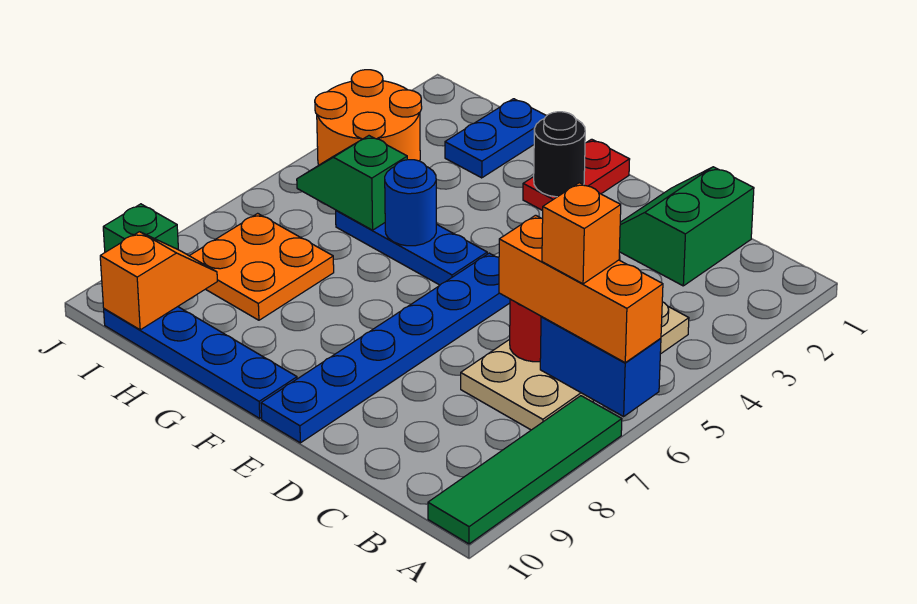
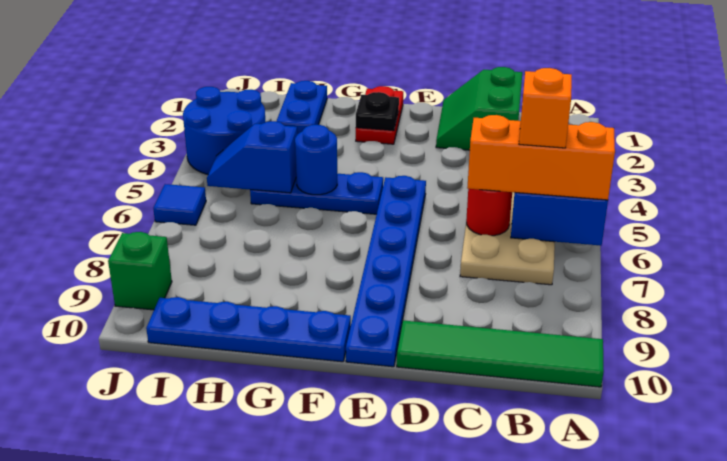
green 1x4 tile [428,396,622,544] -> green 1x4 tile turned to [397,320,604,387]
black 1x1 round brick [534,112,585,197] -> black 1x1 plate [356,92,399,131]
green 1x2 slope [297,136,407,230] -> blue 1x2 slope [207,121,297,193]
orange 2x2 plate [190,213,334,320] -> none
orange 2x2 round brick [315,70,422,165] -> blue 2x2 round brick [183,87,265,174]
orange 1x2 slope [100,232,217,330] -> none
none -> blue 1x1 tile [153,184,206,225]

